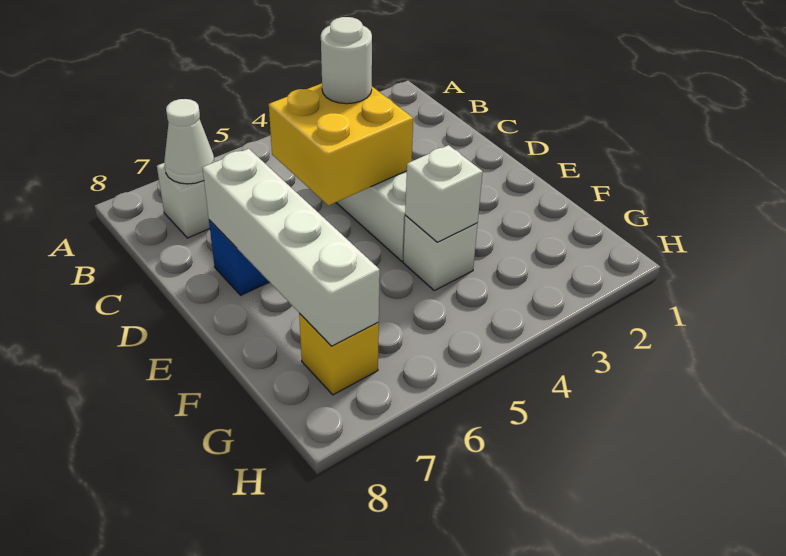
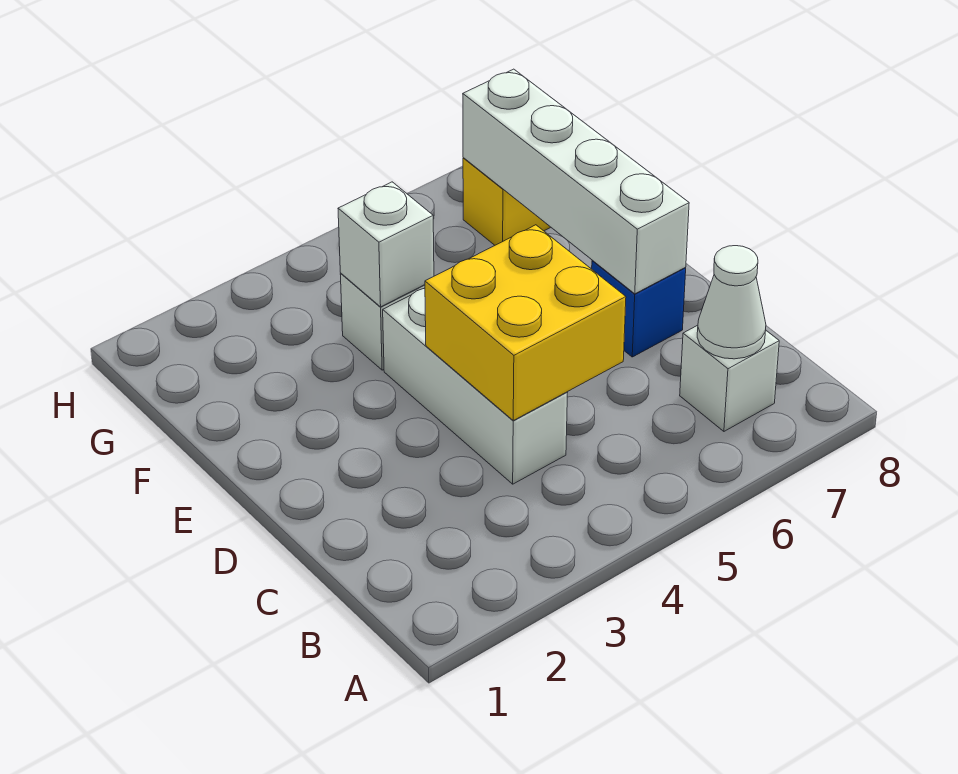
white 1x1 round brick [321,17,372,104] -> none

